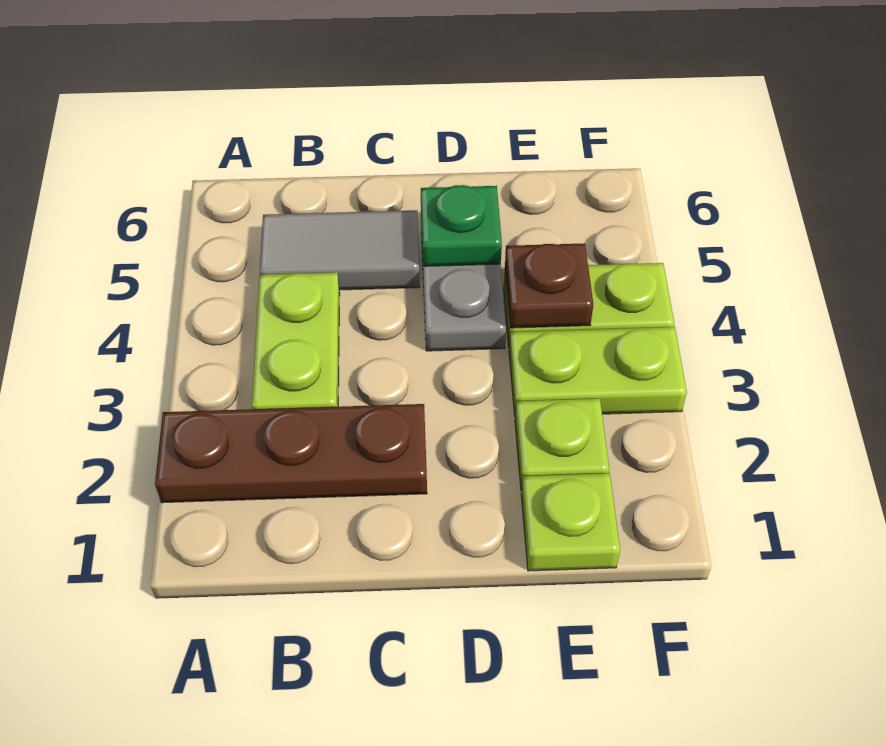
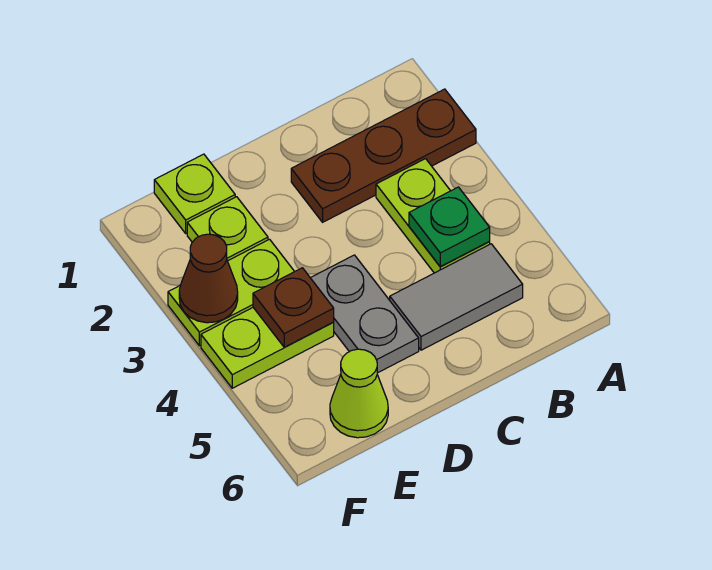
green 1x1 plate [421,185,502,266] -> green 1x1 plate moved to [409,187,490,266]
none -> lime 1x1 cone [330,349,388,438]
none -> brown 1x1 cone [179,234,238,323]

